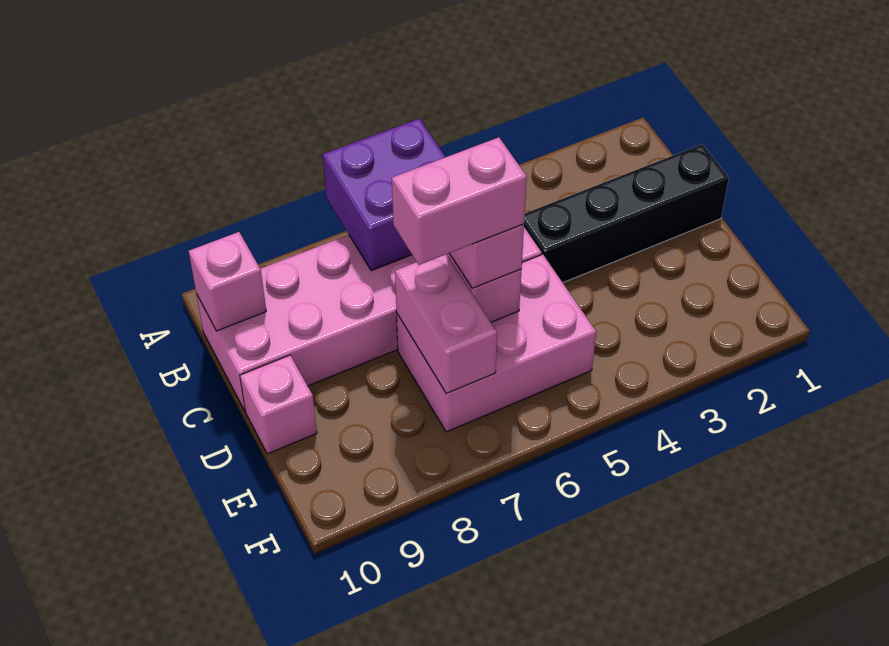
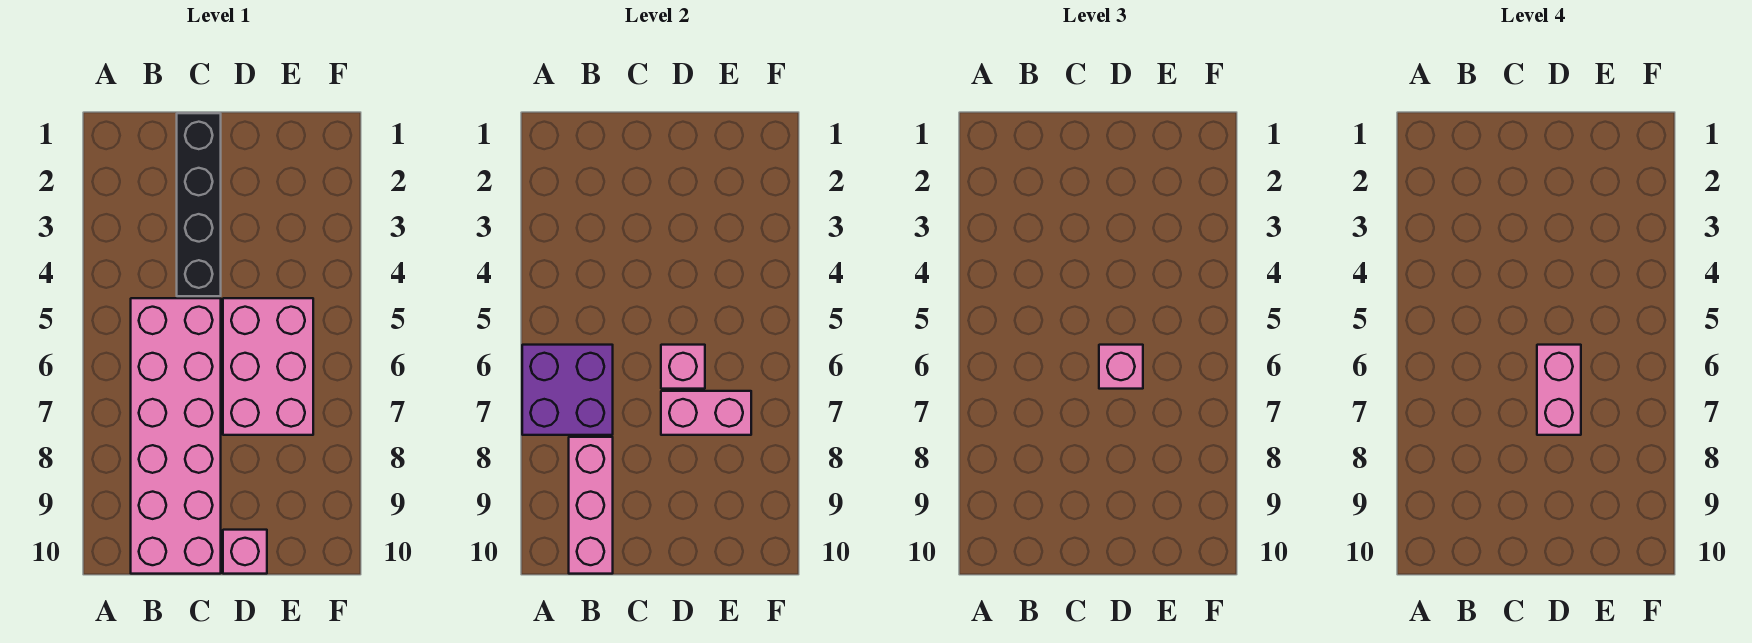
pink 1x1 brick [189,232,266,331] -> pink 1x3 brick [569,437,613,574]

